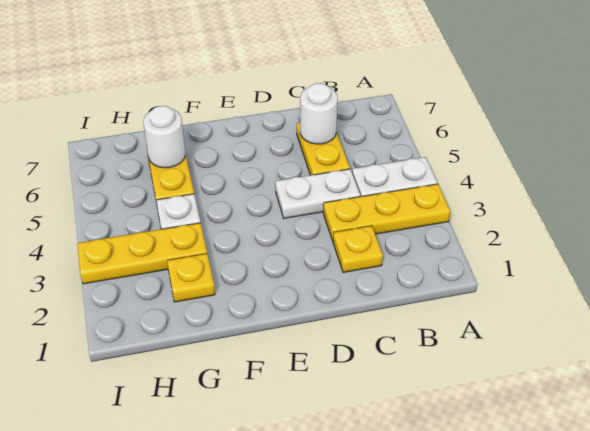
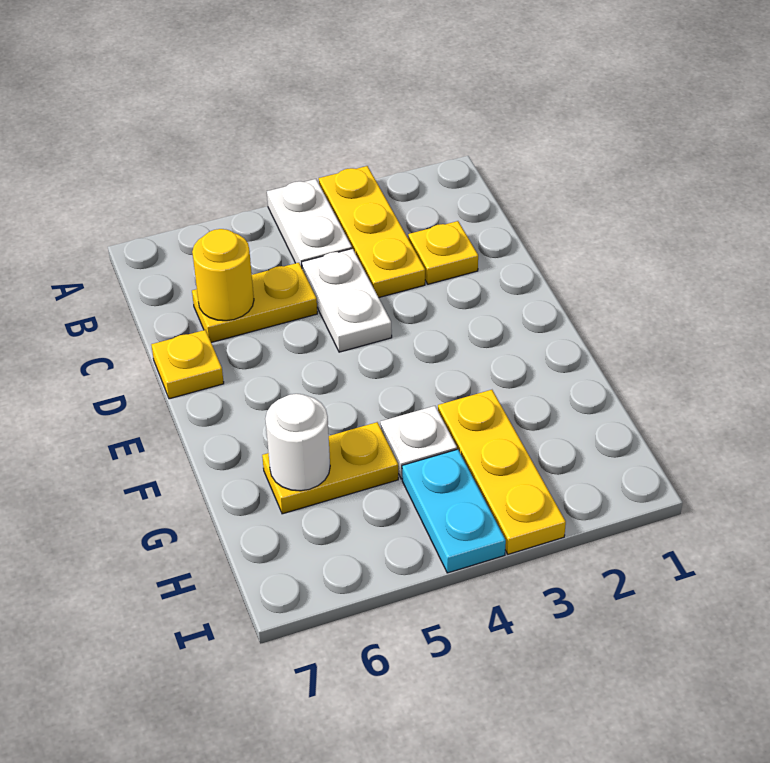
white 1x1 round brick [300,83,338,144] -> yellow 1x1 round brick [192,229,254,321]
yellow 1x1 plate [167,254,215,302] -> yellow 1x1 plate moved to [151,330,224,399]
none -> cyan 1x2 plate [402,449,506,573]

